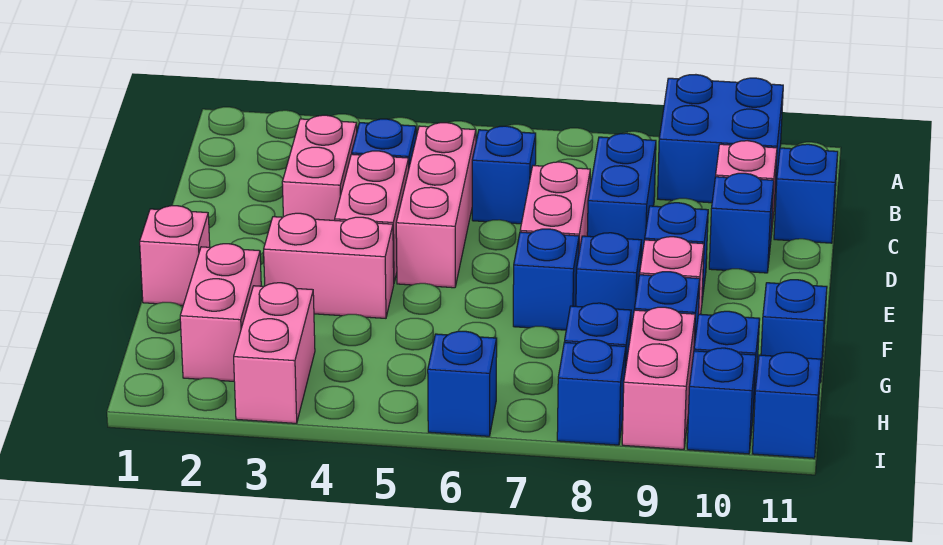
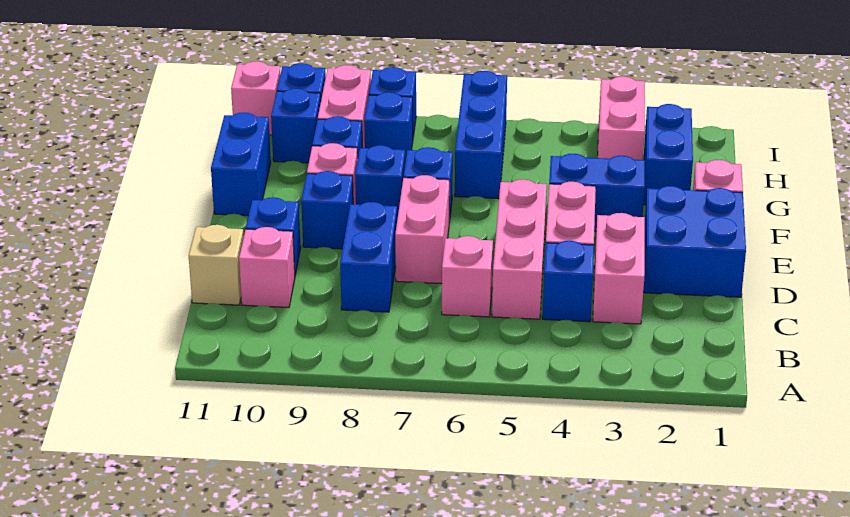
blue 2x2 brick [658,75,783,205] -> blue 2x2 brick moved to [644,186,746,297]
blue 1x1 brick [472,126,536,224] -> pink 1x1 brick [442,236,493,317]
blue 1x1 brick [774,144,838,243] -> tan 1x1 brick [189,225,244,305]
pink 1x2 brick [264,213,394,318] -> blue 1x2 brick [549,154,645,231]
pink 1x2 brick [180,244,261,381] -> blue 1x2 brick [644,104,693,205]
blue 1x1 brick [761,280,827,383] -> blue 1x2 brick [211,112,271,216]
blue 1x1 brick [428,331,497,436] -> blue 1x3 brick [455,71,507,199]
blue 1x1 brick [752,352,821,458] -> pink 1x1 brick [231,62,280,135]

